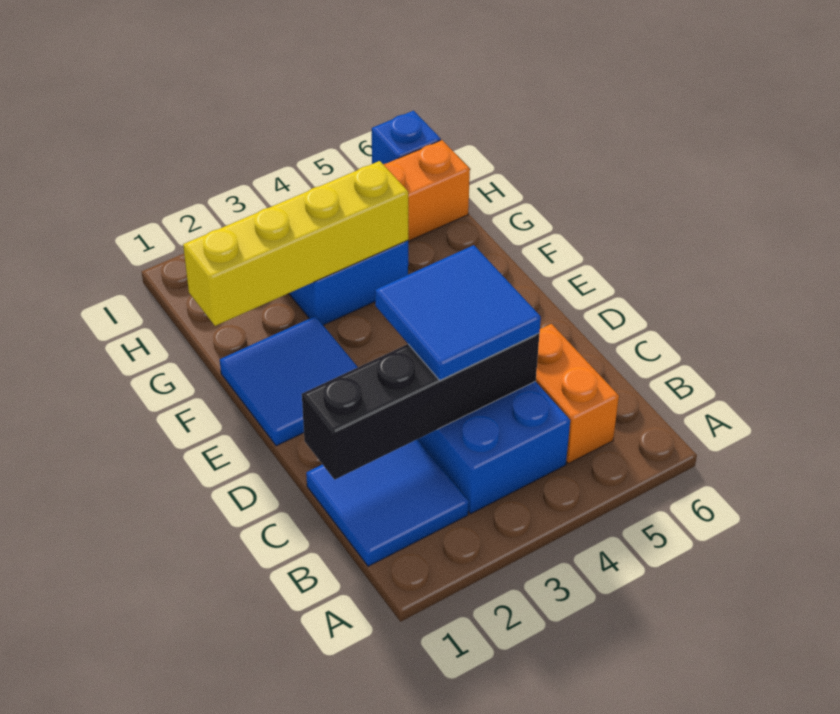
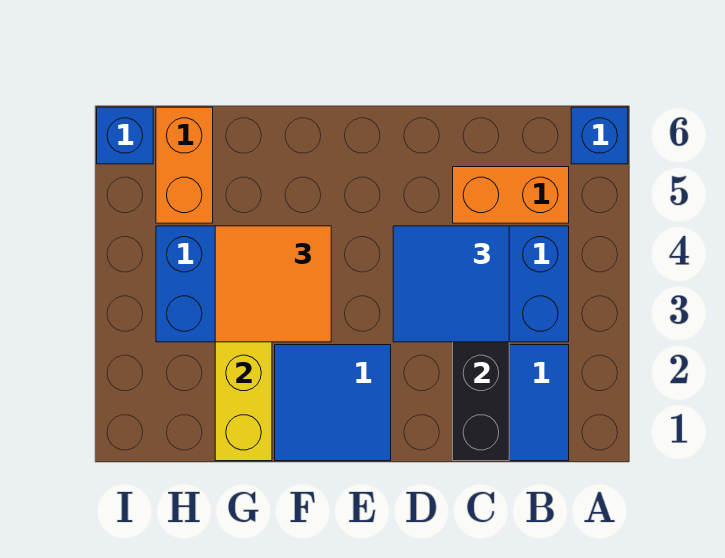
none -> blue 1x1 brick [571,107,628,164]
none -> orange 2x2 tile [215,226,331,342]

